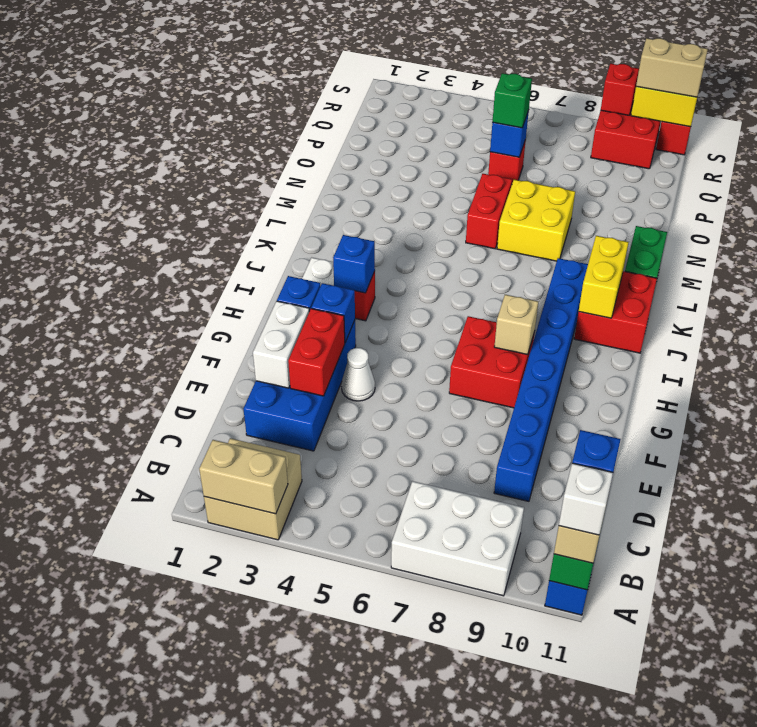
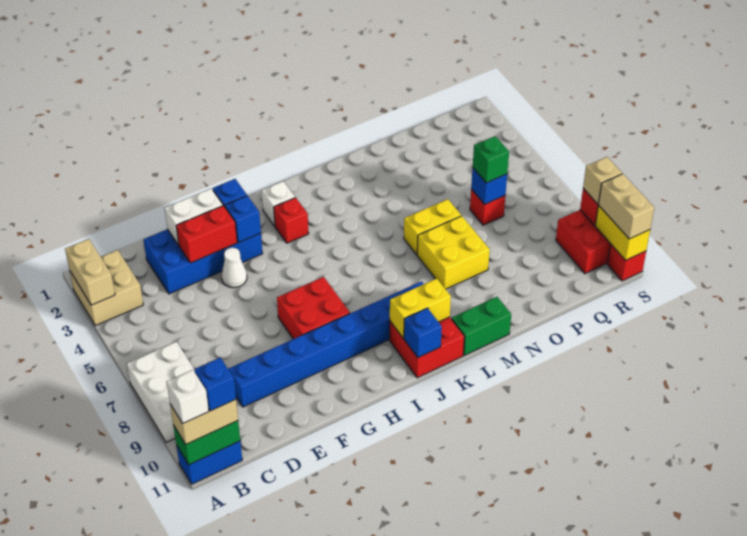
tan 1x1 brick [494,295,538,355] -> tan 1x1 brick moved to [583,157,622,204]
blue 1x1 brick [333,235,375,293] -> blue 1x1 brick moved to [404,308,442,357]
red 1x2 brick [466,174,512,249] -> yellow 1x2 brick [404,199,461,255]

